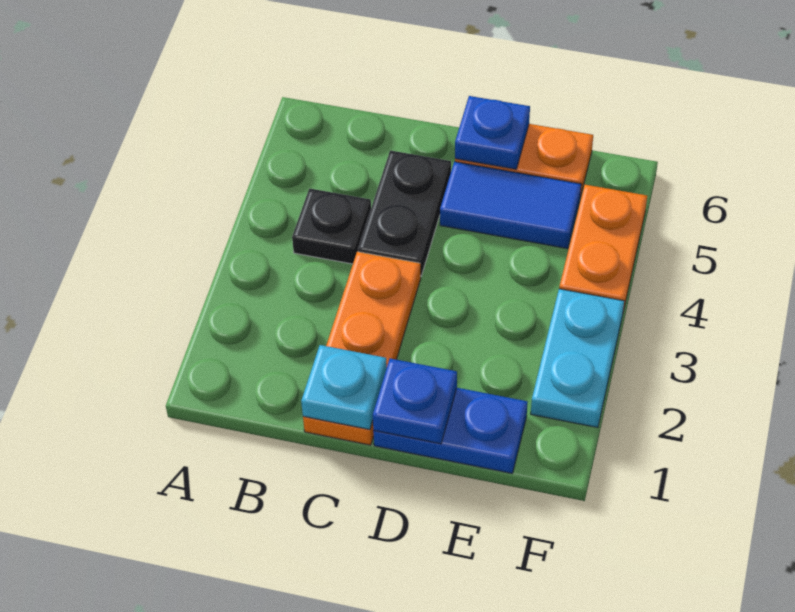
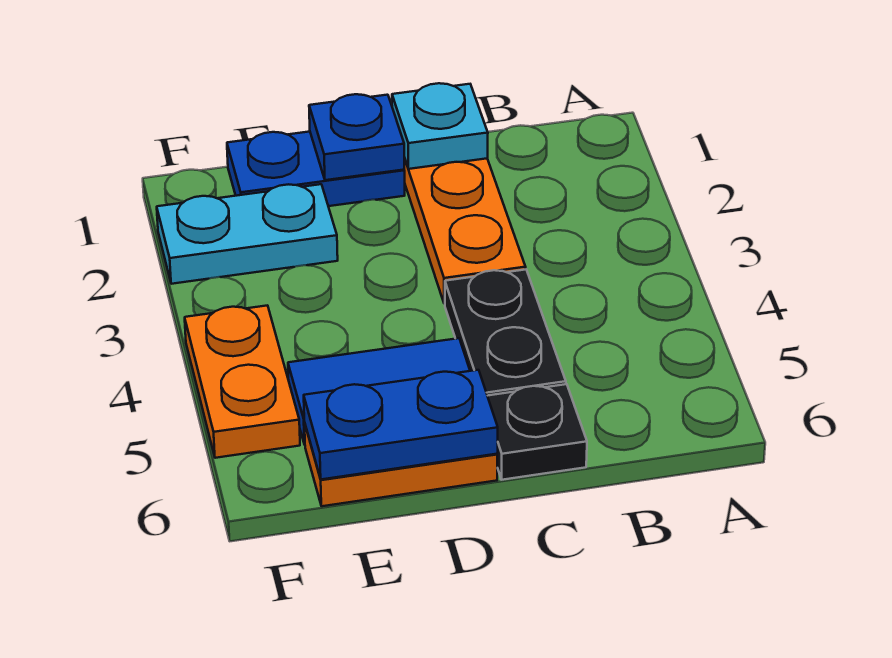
black 1x1 plate [292,188,371,264] -> black 1x1 plate moved to [488,384,587,480]
blue 1x1 plate [455,96,530,169] -> blue 1x2 plate [304,370,498,479]
cyan 1x2 plate [531,289,624,428] -> cyan 1x2 plate turned to [157,184,338,284]

